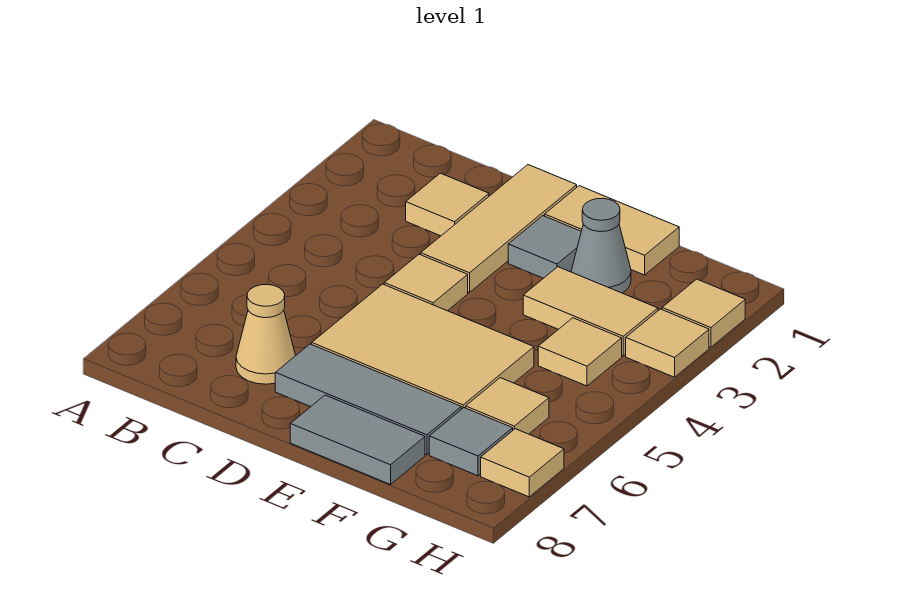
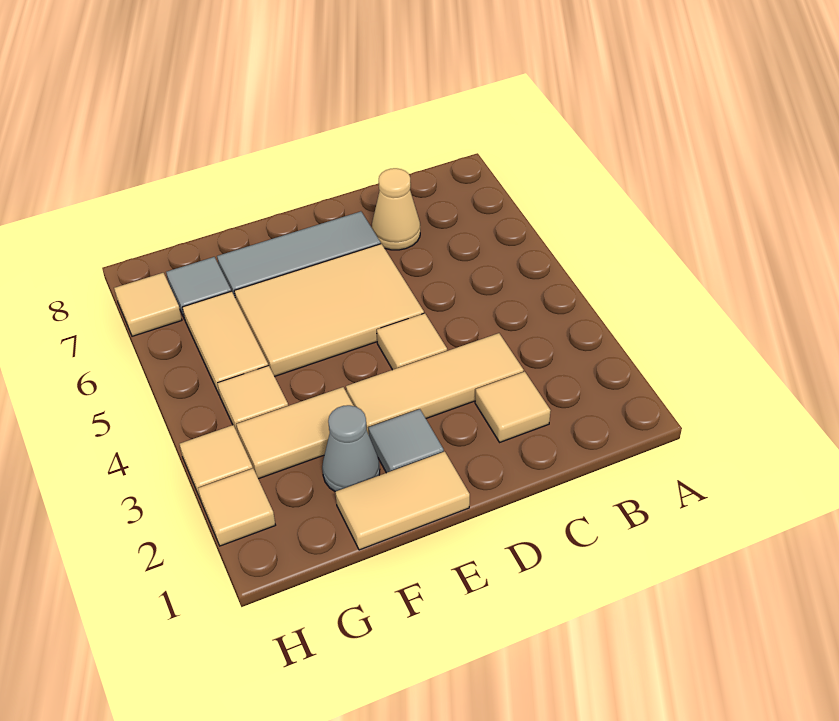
tan 1x3 tile [421,165,577,293] -> tan 1x3 tile turned to [346,333,524,435]
grey 1x2 tile [290,395,425,485] -> none
tan 1x1 tile [466,378,549,434] -> tan 1x2 tile [182,291,268,395]

